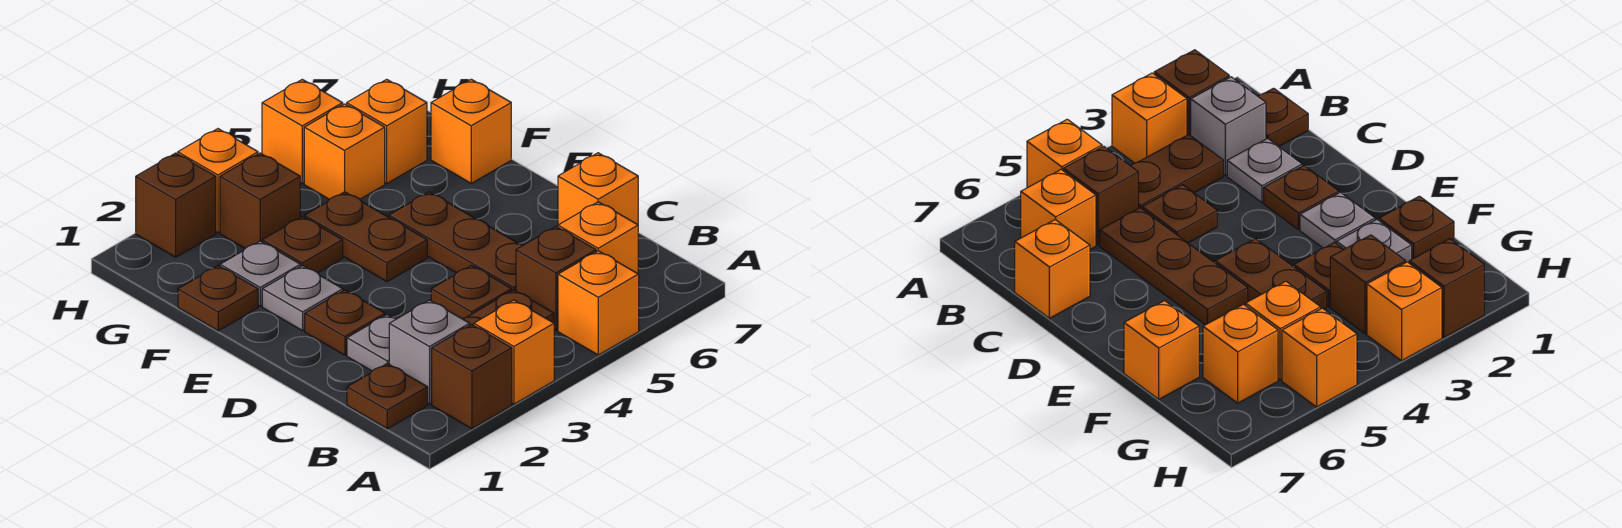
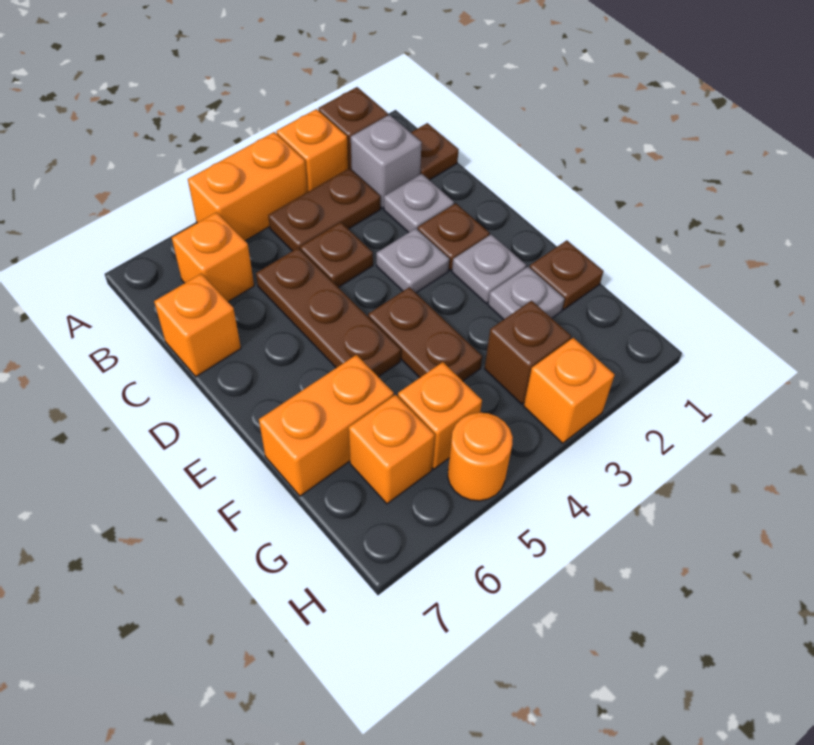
orange 1x1 brick [558,251,639,355] -> orange 1x2 brick [188,132,307,241]
brown 1x1 brick [516,227,596,331] -> none
none -> grey 1x1 plate [376,228,449,293]
brown 1x1 plate [262,217,343,273] -> none
orange 1x1 brick [431,79,511,183] -> orange 1x2 brick [259,355,394,496]
brown 1x1 brick [136,153,216,257] -> none
orange 1x1 brick [262,79,343,184] -> orange 1x1 round brick [448,413,513,501]

